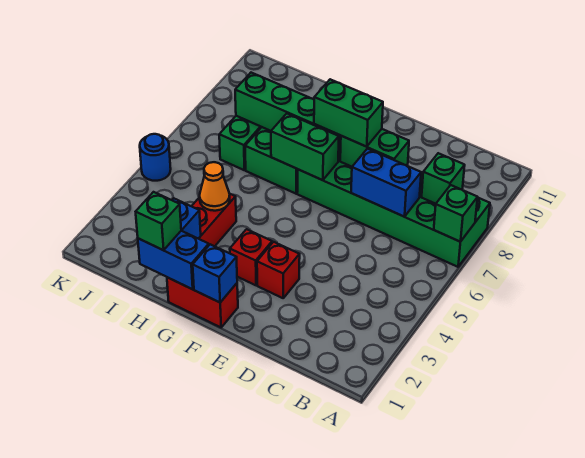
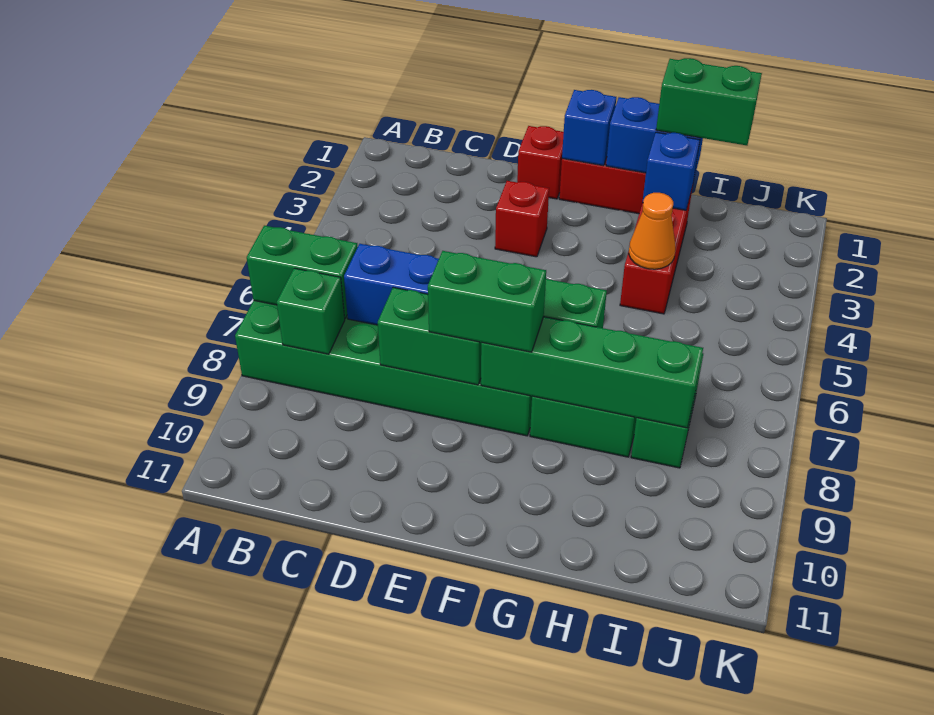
green 1x1 brick [434,185,478,242] -> green 1x2 brick [247,226,358,318]
red 1x1 brick [230,229,272,285] -> red 1x1 brick moved to [517,126,564,199]
green 1x1 brick [136,192,181,250] -> green 1x2 brick [656,58,762,145]
blue 1x1 round brick [140,134,171,181] -> none

